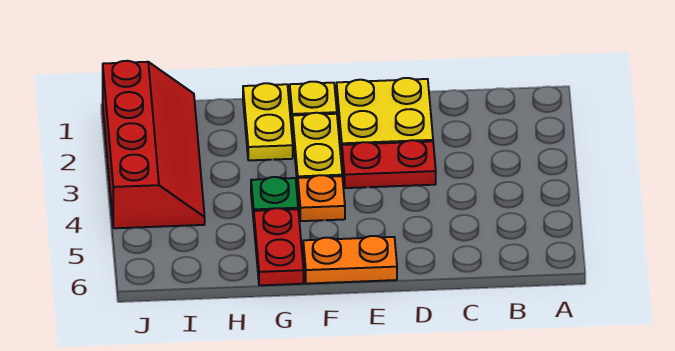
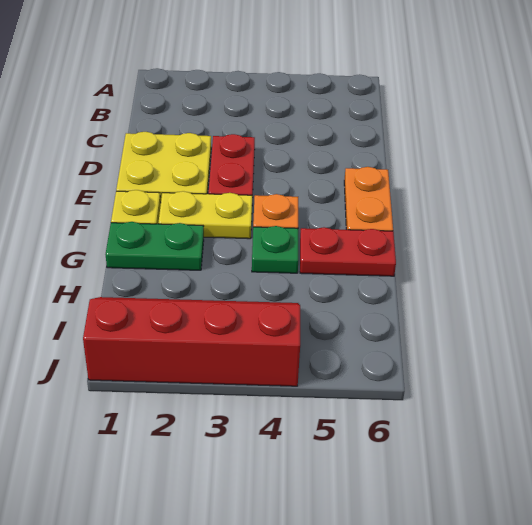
yellow 1x2 plate [243,83,293,160] -> green 1x2 plate [106,222,204,270]

